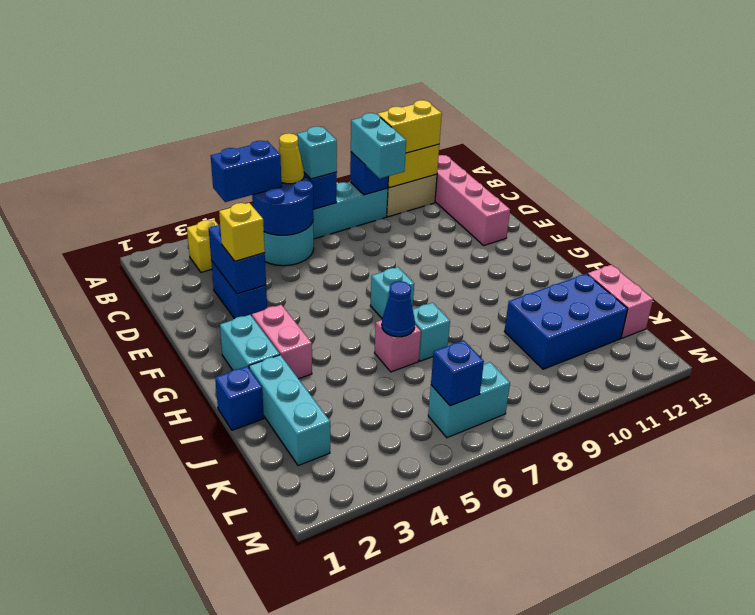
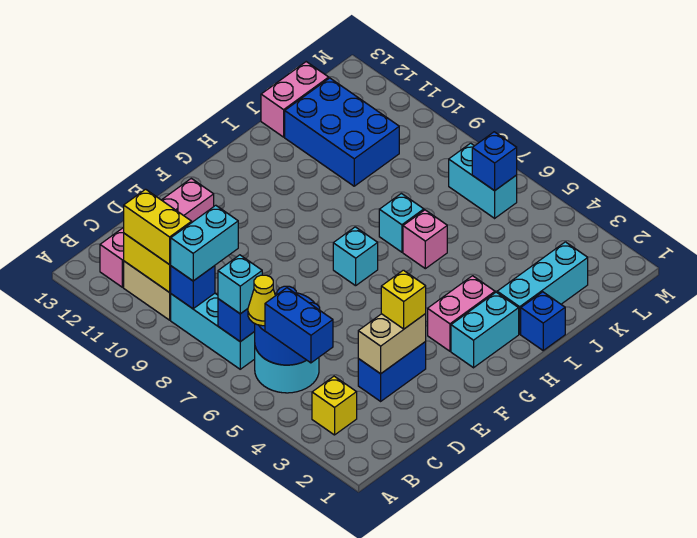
blue 1x2 brick [209,225,266,294] -> tan 1x2 brick [358,314,426,374]
blue 1x1 cone [382,281,415,337] -> none

